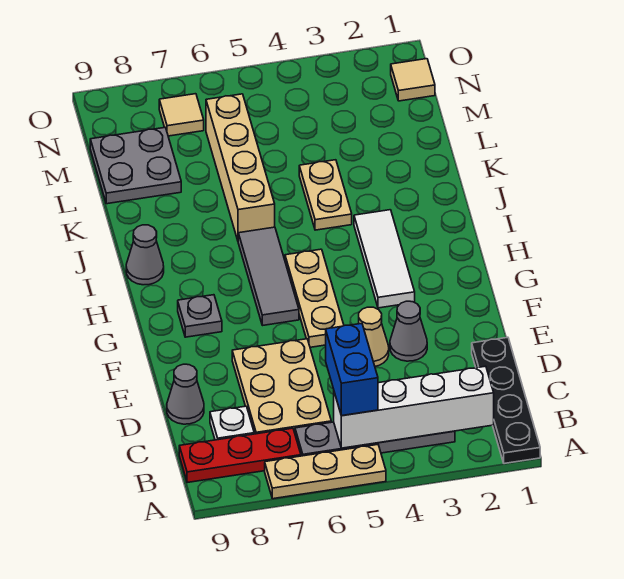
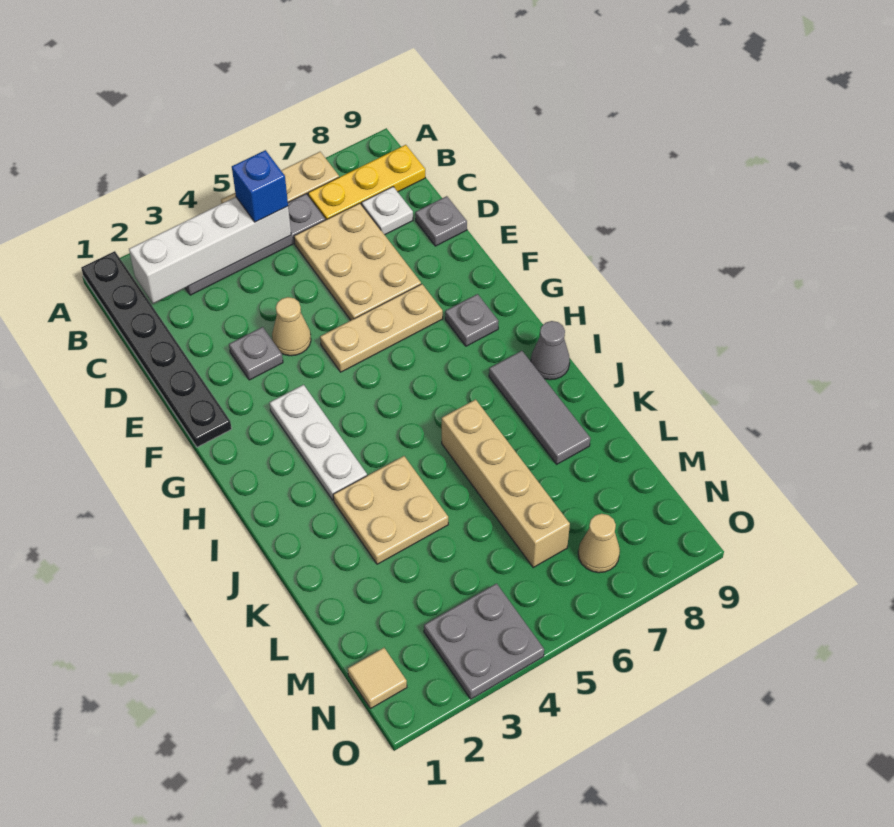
black 1x4 plate [472,337,540,464] -> black 1x6 plate [81,251,232,447]
blue 1x2 brick [326,323,378,416] -> blue 1x1 brick [232,150,288,222]
red 1x3 plate [179,428,301,483] -> yellow 1x3 plate [308,145,425,220]
grey 1x1 cone [167,364,204,424] -> grey 1x1 plate [415,196,467,246]
grey 1x1 cone [390,301,427,361] -> grey 1x1 plate [229,327,283,380]
tan 1x3 plate [285,249,344,347] -> tan 1x3 plate turned to [320,284,443,372]
white 1x3 tile [354,210,415,308] -> white 1x3 plate [270,385,367,500]
grey 1x3 tile [238,227,299,325] -> grey 1x3 tile moved to [489,351,590,464]
tan 1x2 plate [299,160,352,230] -> tan 2x2 plate [333,456,448,564]
grey 2x2 plate [90,127,181,204] -> grey 2x2 plate moved to [424,584,544,699]
tan 1x1 tile [159,94,204,136] -> tan 1x1 cone [578,514,620,573]

